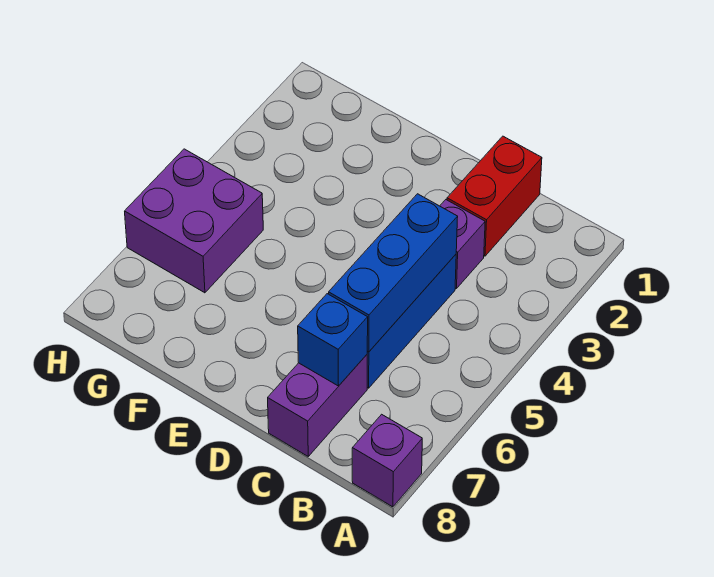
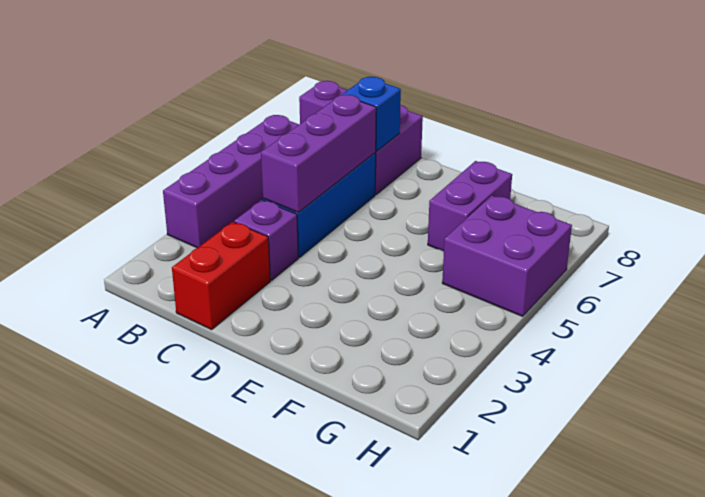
none -> purple 1x4 brick [163,115,299,248]
blue 1x3 brick [329,194,458,352] -> purple 1x3 brick [261,95,376,213]
none -> purple 1x2 brick [428,161,512,251]

